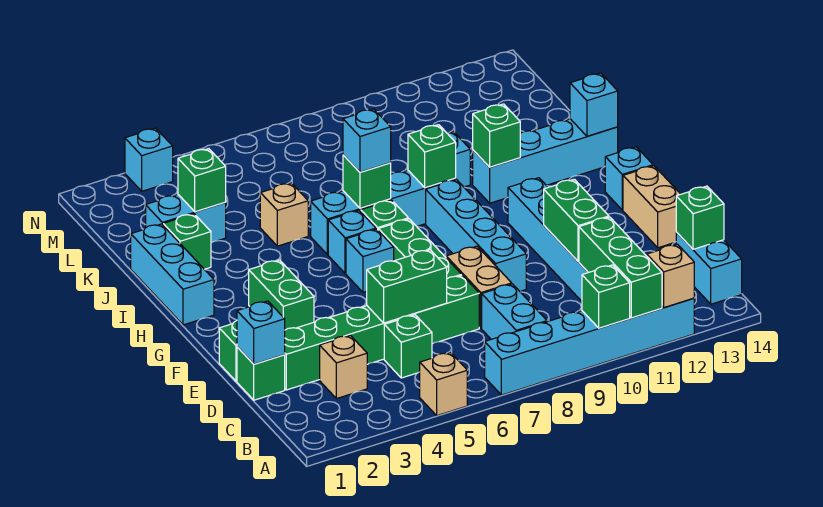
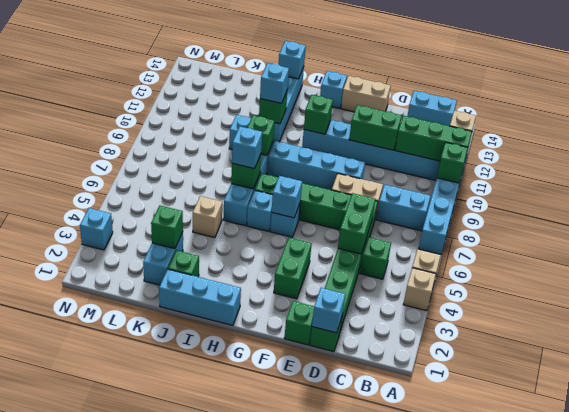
tan 1x1 brick [320,335,367,399] -> tan 1x1 brick moved to [403,268,436,311]
green 1x1 brick [676,186,724,249] -> green 1x1 brick moved to [304,95,333,134]
green 1x2 brick [249,260,314,330] -> green 1x2 brick turned to [274,238,312,299]
none -> cyan 1x1 brick [272,176,302,218]
none -> cyan 1x1 brick [260,63,289,103]

